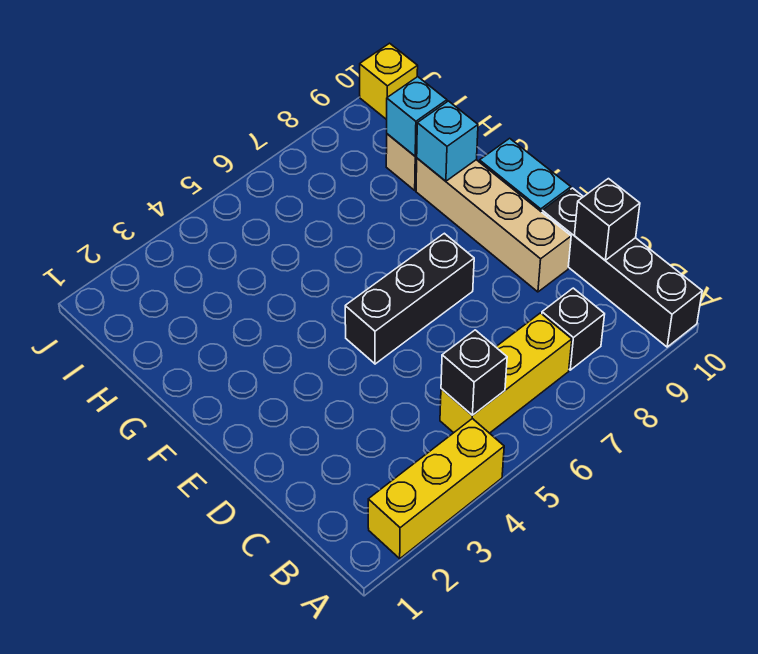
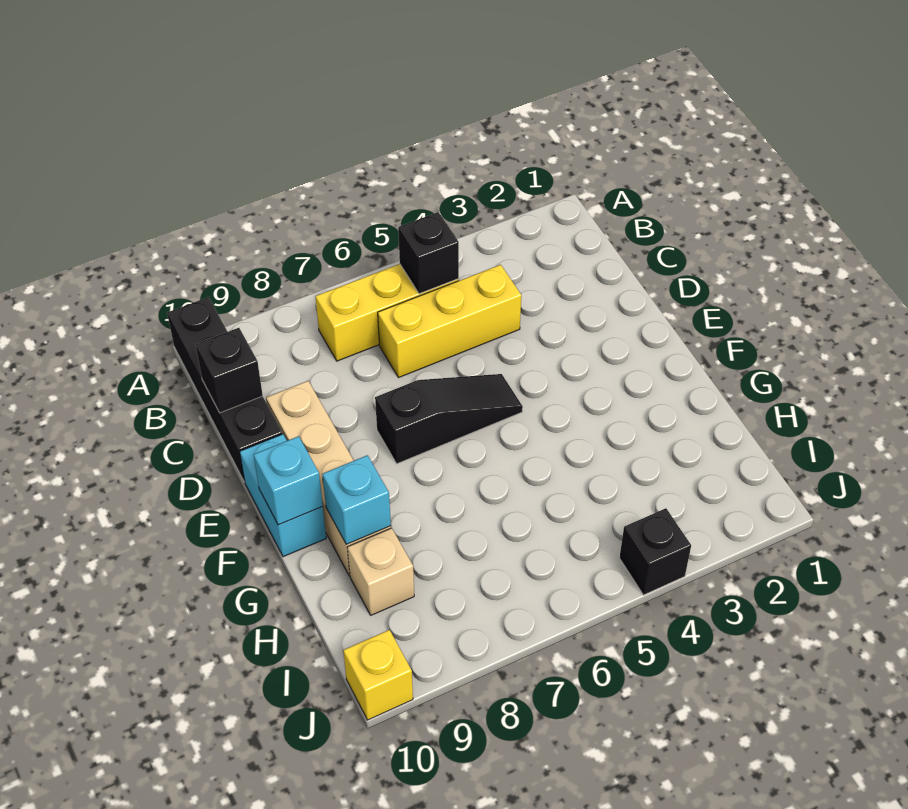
yellow 1x3 brick [368,419,504,559] -> yellow 1x3 brick moved to [378,265,521,378]
black 1x1 brick [542,288,605,370] -> black 1x1 brick moved to [619,508,691,595]
black 1x3 brick [345,233,474,364] -> black 1x3 slope [375,374,523,464]
cyan 1x1 brick [387,77,447,156] -> cyan 1x1 brick moved to [254,436,323,525]

